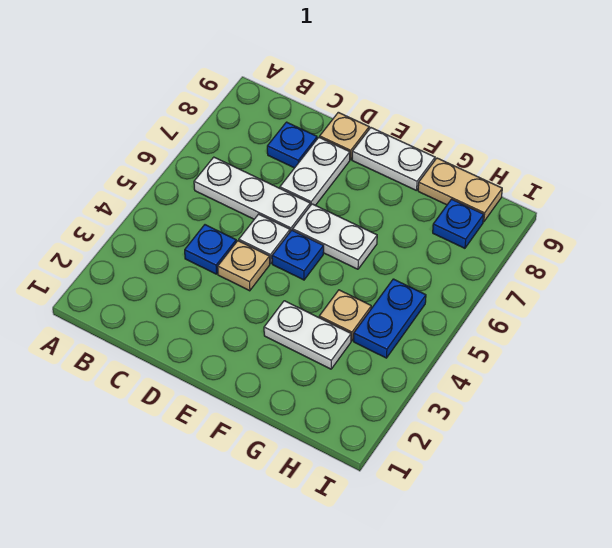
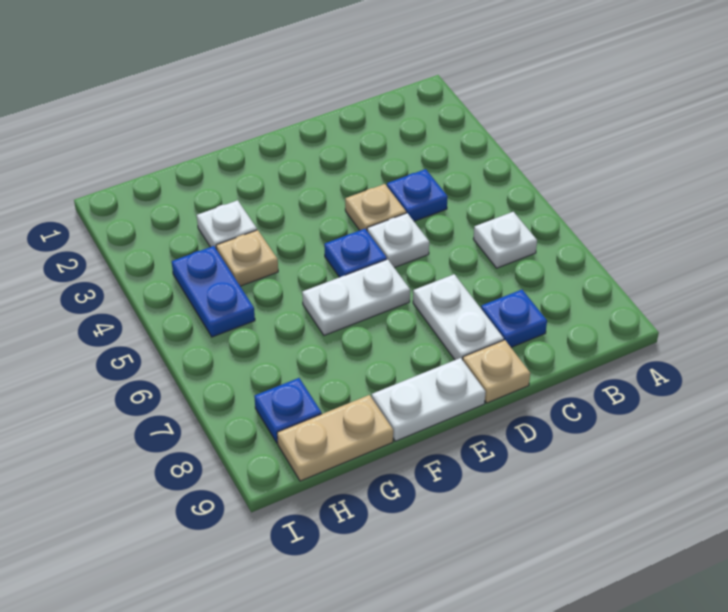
white 1x3 plate [194,157,310,232] -> white 1x1 plate [473,212,537,268]
white 1x2 plate [264,301,351,369] -> white 1x1 plate [197,200,257,248]

